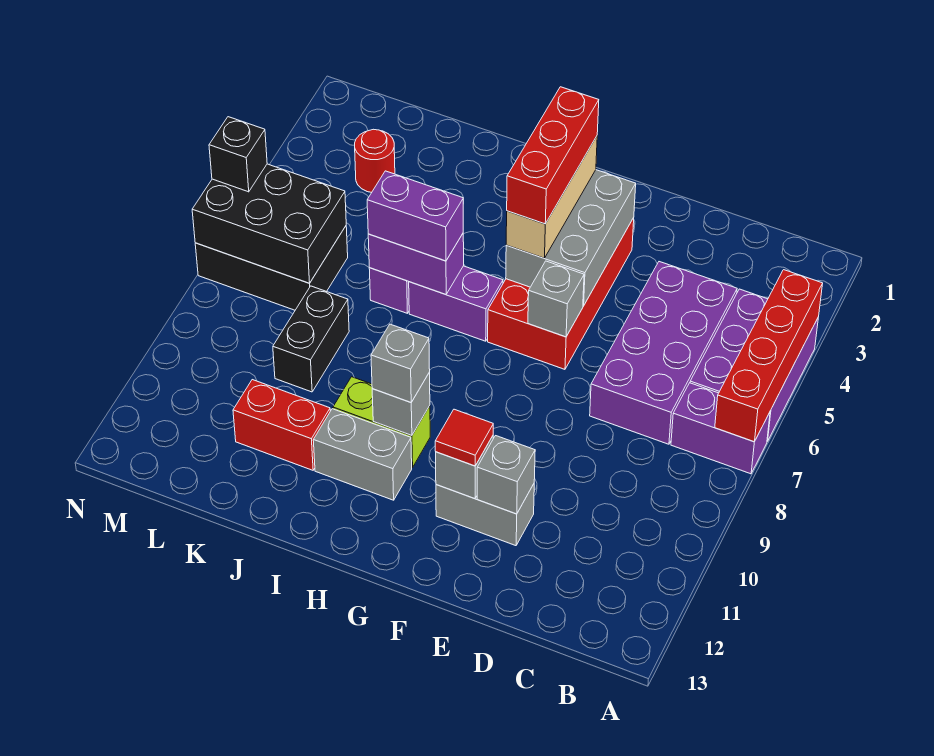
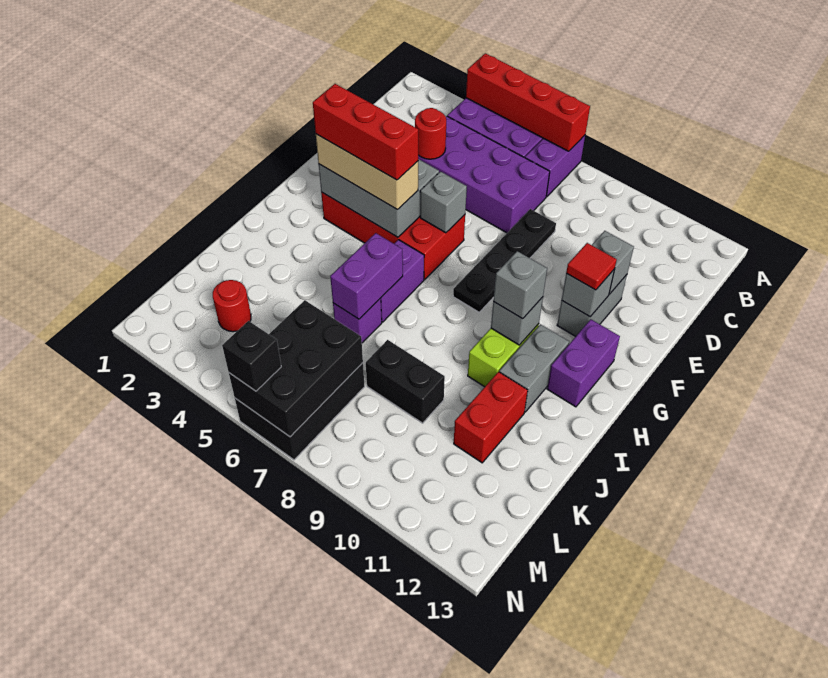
none -> red 1x1 round brick [415,108,446,159]
none -> black 1x4 plate [453,209,556,312]
purple 1x2 brick [367,171,463,261] -> purple 1x2 brick moved to [547,319,620,407]

